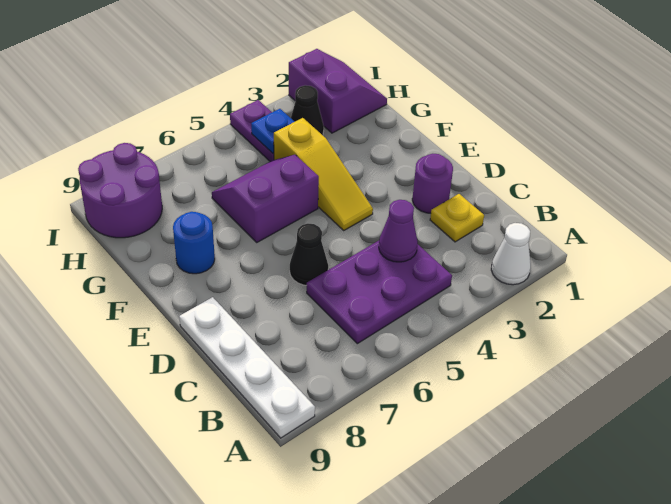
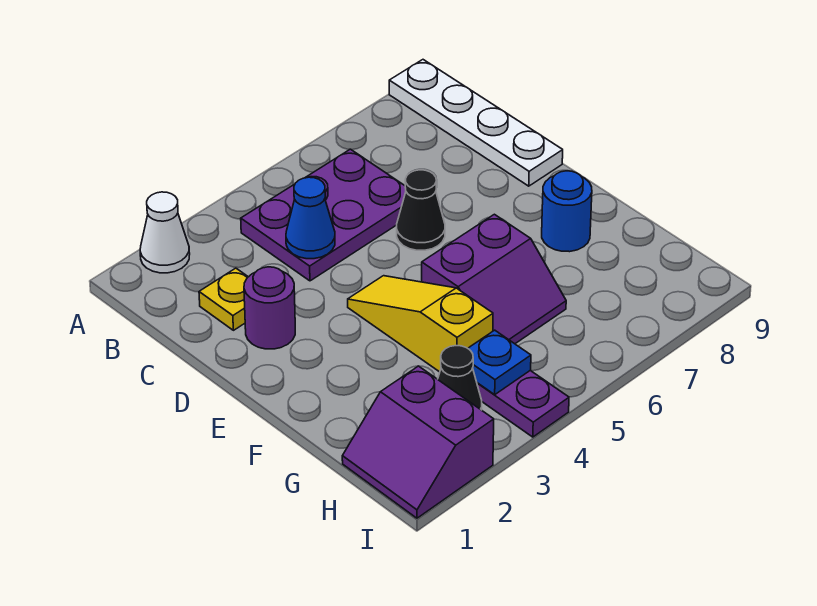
purple 1x1 cone [379,200,418,262] -> blue 1x1 cone [286,177,335,259]
purple 2x2 round brick [78,143,162,238] -> none

